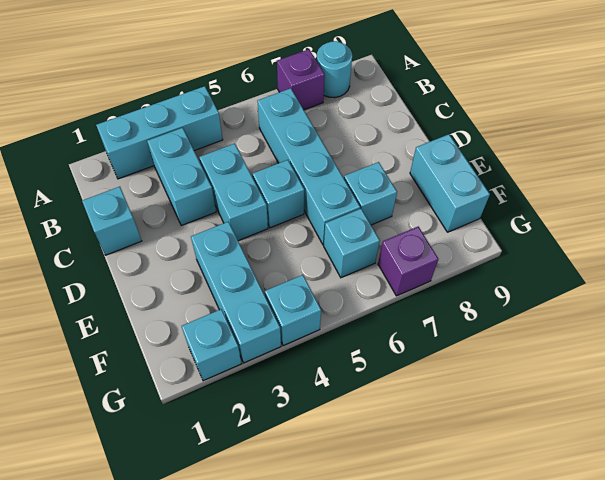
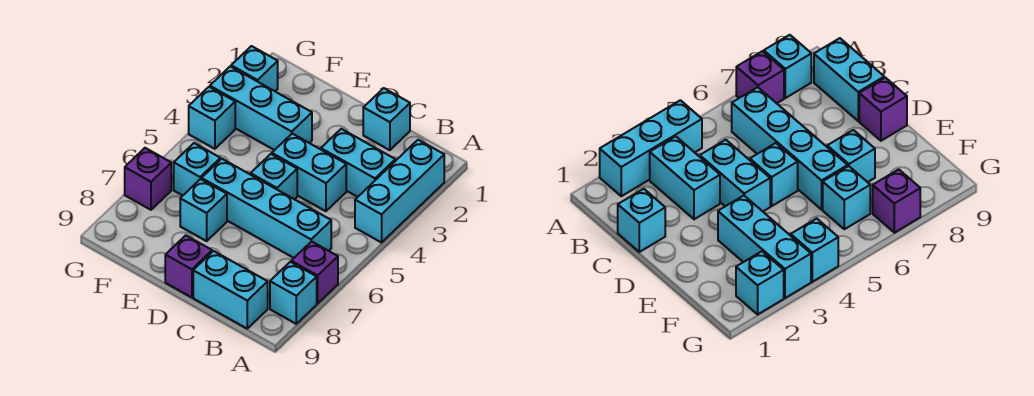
cyan 1x1 round brick [317,41,352,98] -> cyan 1x1 brick [270,262,317,324]
none -> purple 1x1 brick [165,235,212,298]
cyan 1x2 brick [410,134,490,232] -> cyan 1x2 brick moved to [193,251,268,328]

